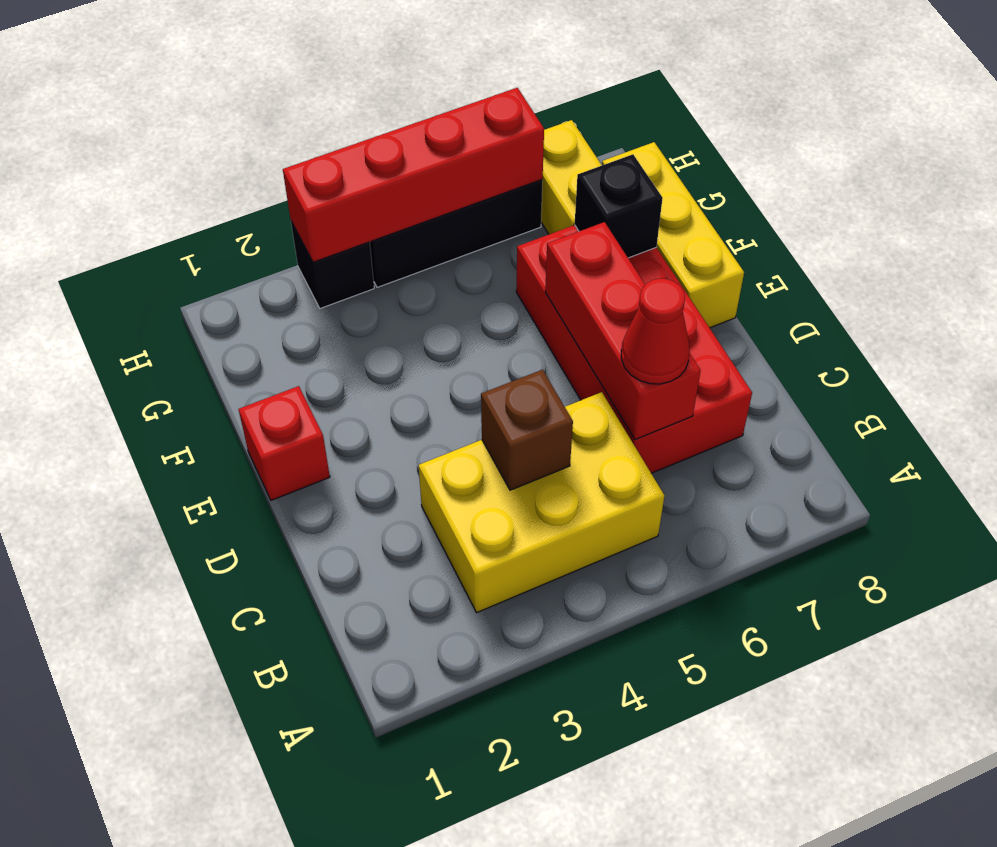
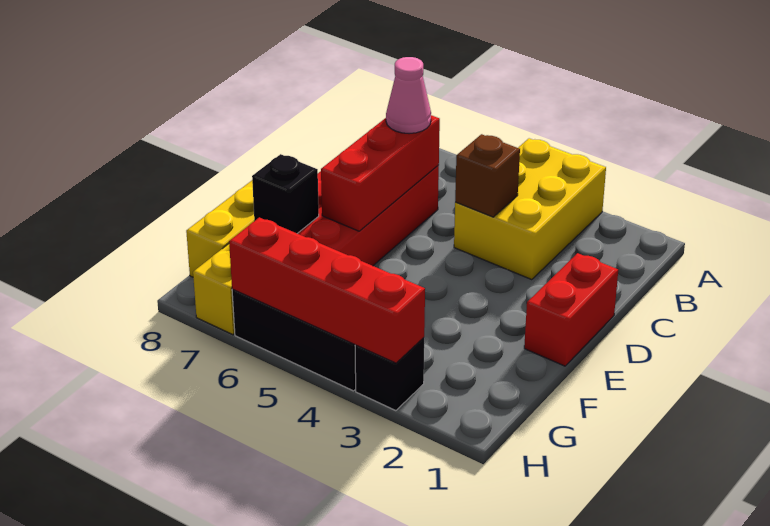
yellow 2x3 brick [419,392,664,613] -> yellow 2x3 brick turned to [454,138,606,280]
red 1x1 cone [621,278,690,384] -> pink 1x1 cone [386,57,431,134]
red 1x1 brick [238,386,330,500] -> red 1x2 brick [524,253,618,366]

